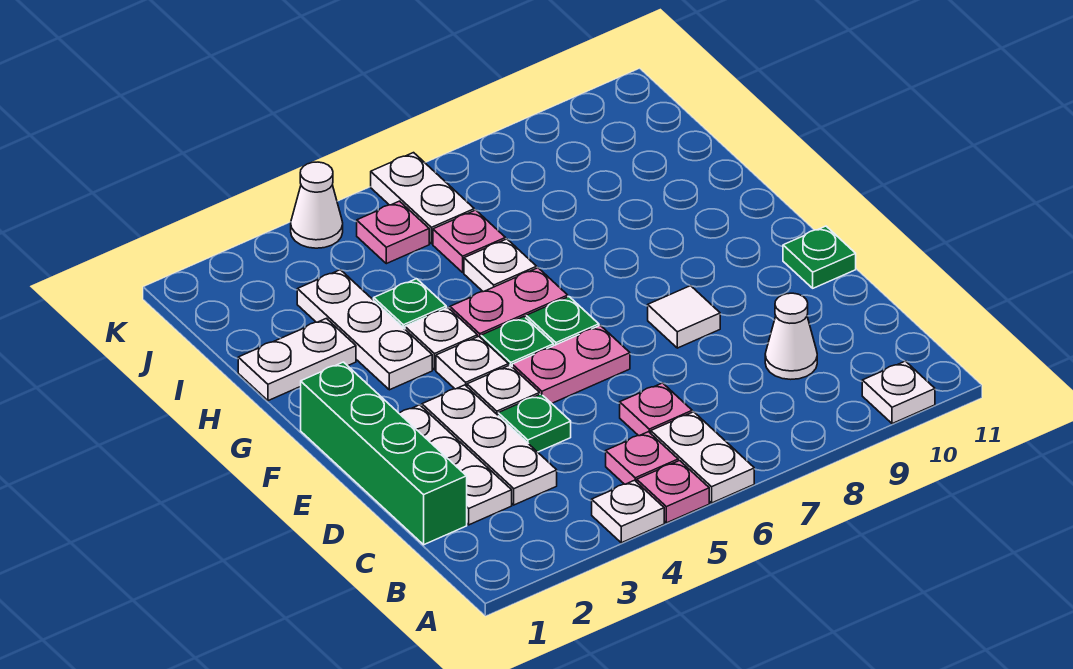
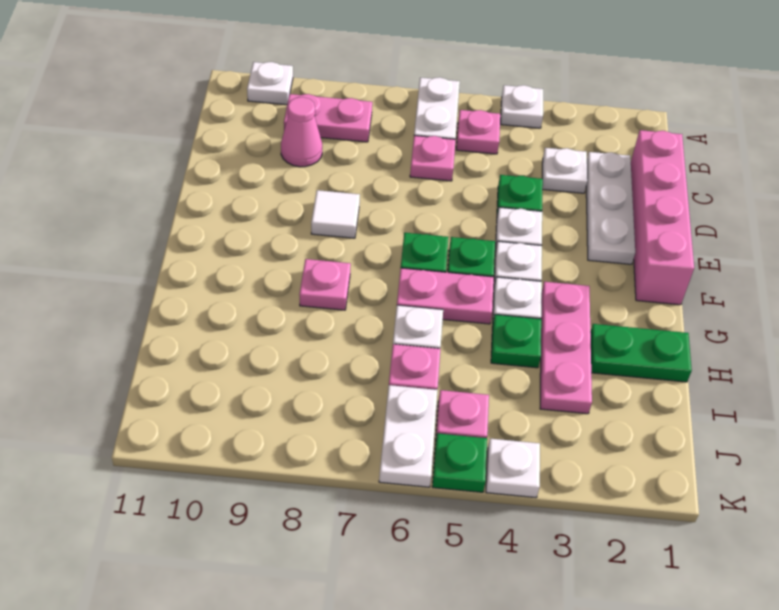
pink 1x1 plate [637,461,709,523] -> pink 1x1 plate moved to [299,259,351,310]
green 1x4 brick [301,362,467,545] -> pink 1x4 brick [631,130,694,305]
white 1x3 plate [422,385,557,505] -> white 1x1 plate [542,148,587,193]
white 1x1 cone [765,293,817,379] -> pink 1x1 cone [281,97,322,167]
pink 1x2 plate [512,325,630,403] -> pink 1x2 plate moved to [284,94,372,142]
green 1x1 plate [783,226,856,288] -> green 1x1 plate moved to [432,433,487,492]
white 1x3 plate [297,270,432,390] -> pink 1x3 plate [540,282,592,414]
white 1x2 plate [238,318,356,401] -> green 1x2 plate [590,324,692,382]
white 1x1 cone [291,162,343,248] -> white 1x1 plate [486,439,540,498]

